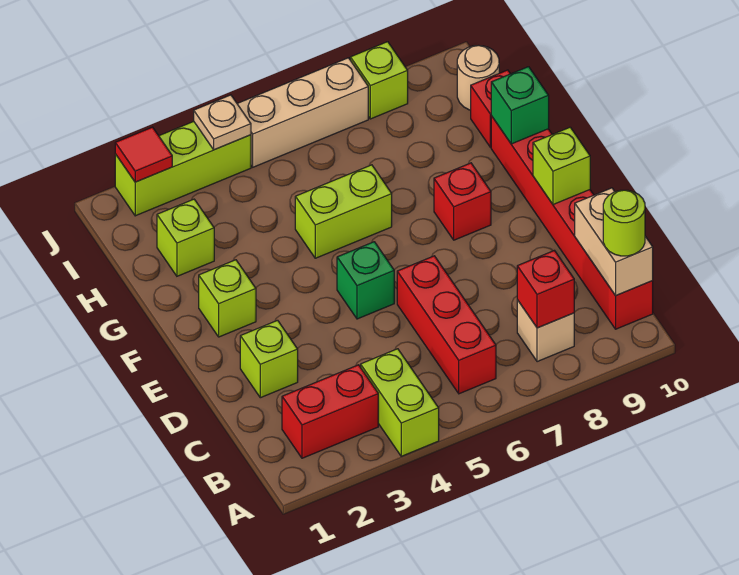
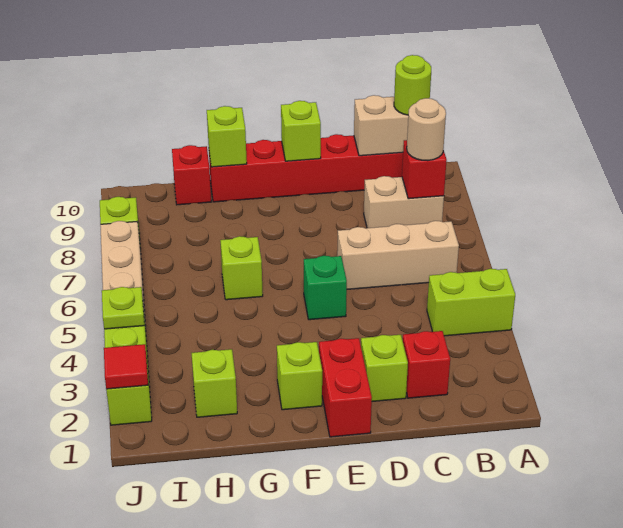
red 1x2 brick [282,365,378,458] -> red 1x2 brick moved to [319,338,372,437]
red 1x3 brick [397,256,496,394] -> tan 1x3 brick [337,221,459,289]
tan 1x1 brick [517,300,574,362] -> tan 1x2 brick [364,176,444,228]
red 1x1 brick [434,163,491,240] -> red 1x1 brick moved to [403,331,450,398]
lime 1x2 brick [295,165,392,258] -> lime 1x1 brick [220,236,263,300]
green 1x1 brick [491,67,549,144] -> lime 1x1 brick [207,106,247,167]
tan 1x1 round brick [457,45,499,110] -> tan 1x1 round brick moved to [407,98,446,161]
tan 1x1 plate [194,95,251,150] -> lime 1x1 plate [102,287,144,329]

